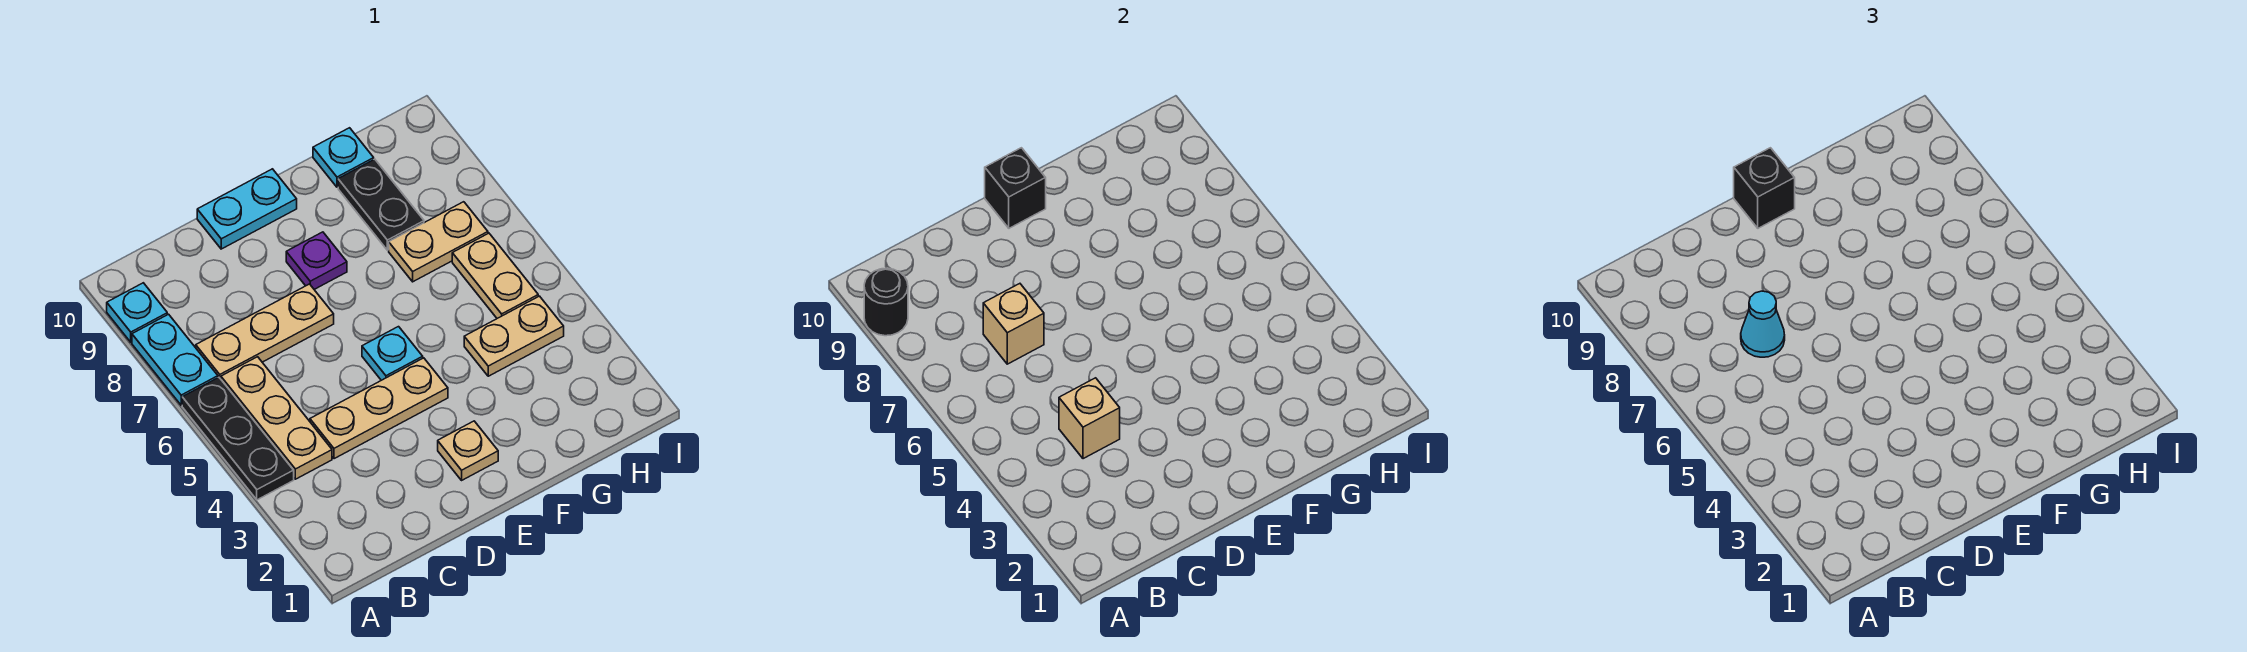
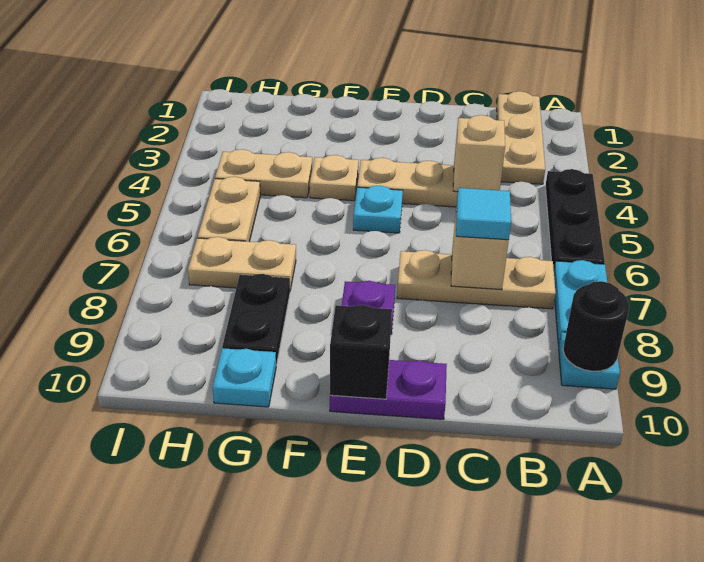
tan 1x3 plate [221,357,332,479] -> tan 1x3 plate moved to [497,91,545,184]
cyan 1x1 cone [1741,291,1785,357] -> cyan 1x1 tile [456,188,511,240]
cyan 1x2 plate [197,169,297,249] -> purple 1x2 plate [330,360,447,420]
tan 1x1 plate [438,421,498,480] -> tan 1x1 plate moved to [310,155,359,201]
black 1x1 brick [1734,148,1795,228] -> none

